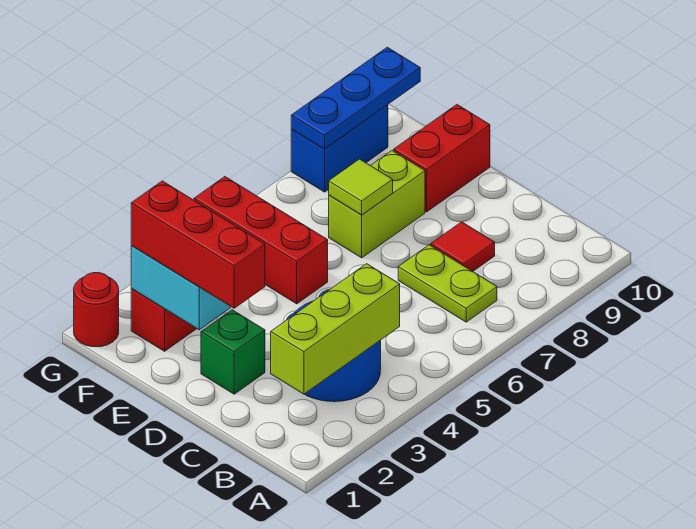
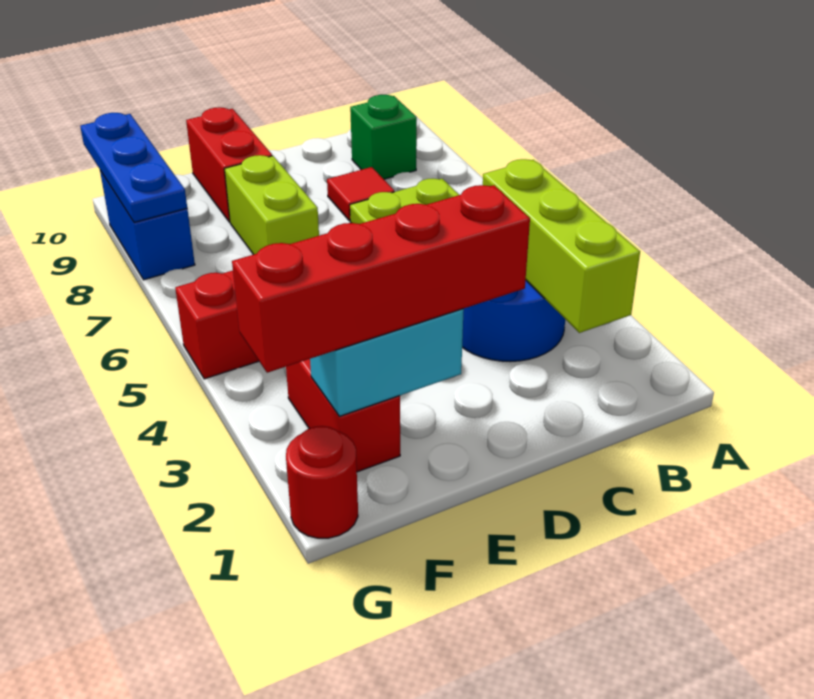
green 1x1 brick [201,310,265,394] -> green 1x1 brick moved to [350,95,417,179]
red 1x3 brick [131,181,265,308] -> red 1x4 brick [232,185,530,373]
lime 1x1 tile [329,159,393,215] -> none

